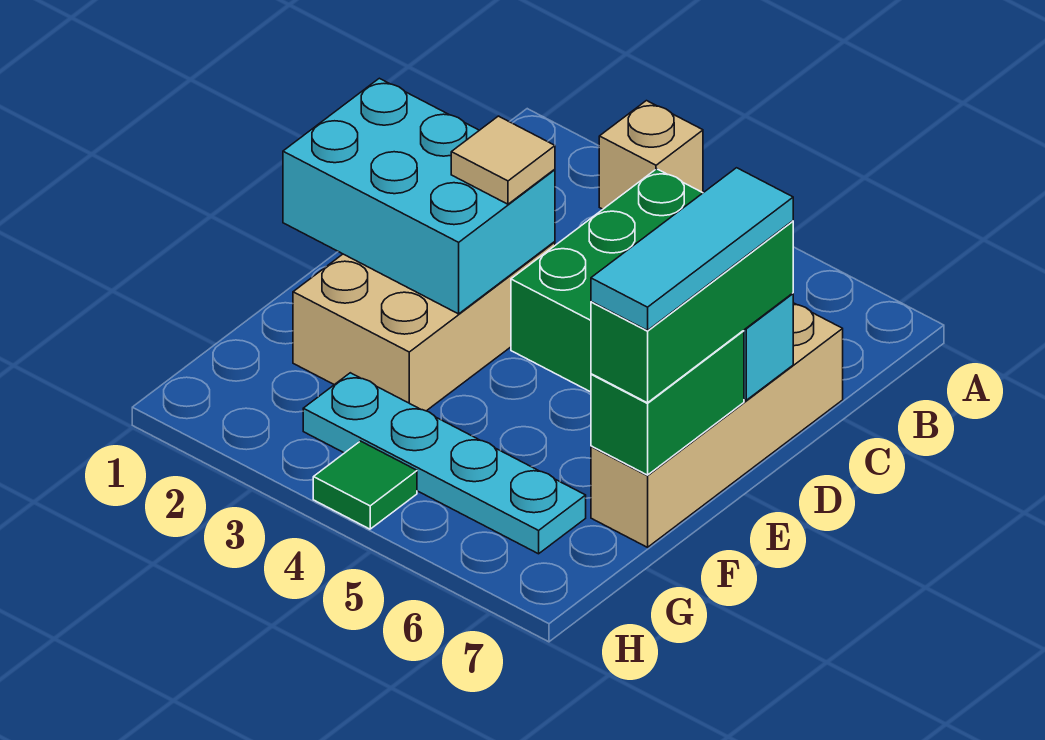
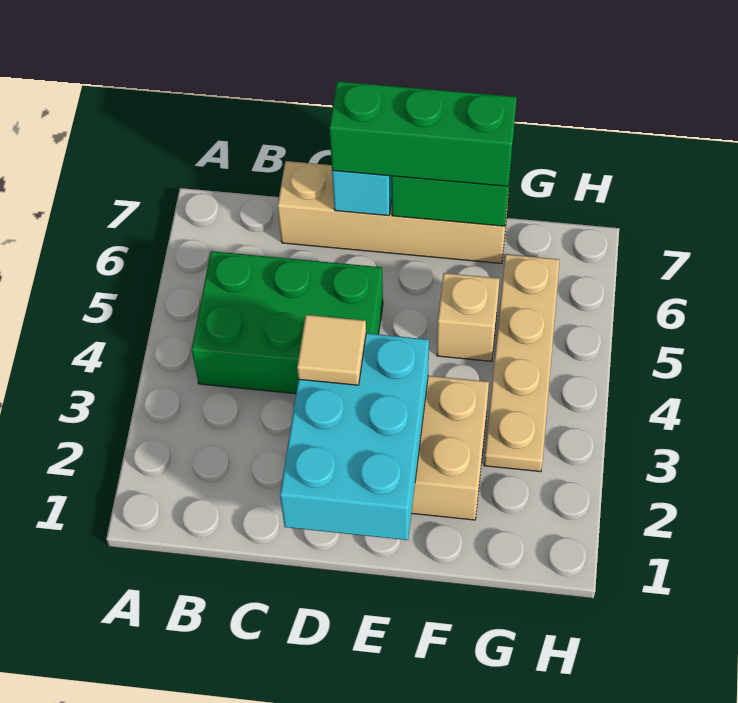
tan 1x1 brick [599,101,703,209] -> tan 1x1 brick moved to [437,273,500,361]
cyan 1x3 tile [591,168,793,330] -> none
cyan 1x4 plate [303,373,586,554] -> tan 1x4 plate [484,254,560,472]
green 1x1 tile [313,441,417,529] -> none

